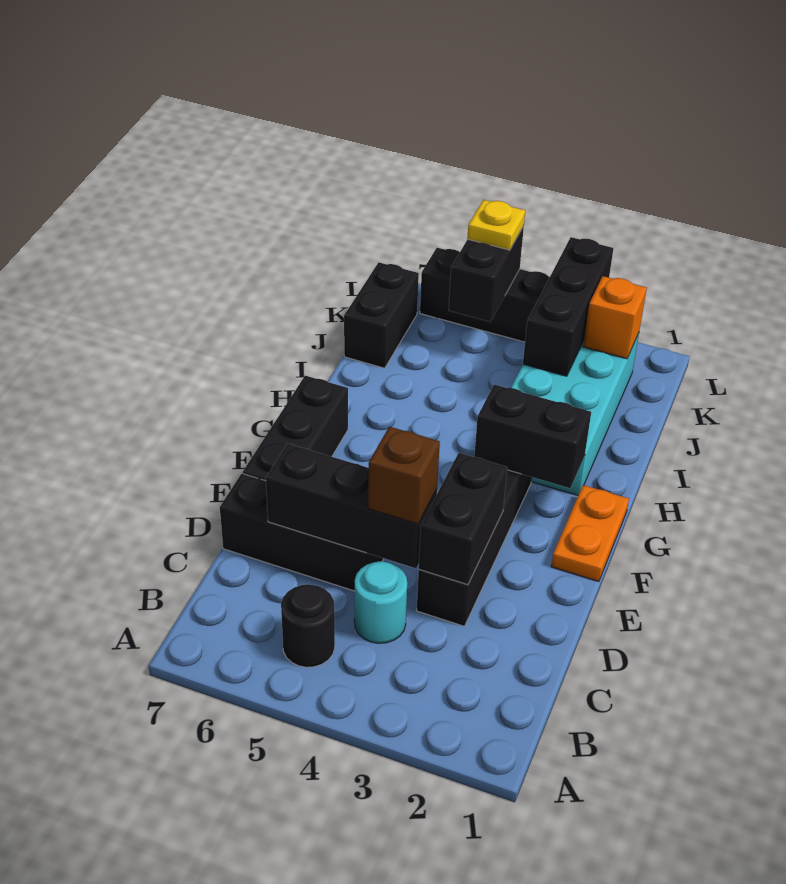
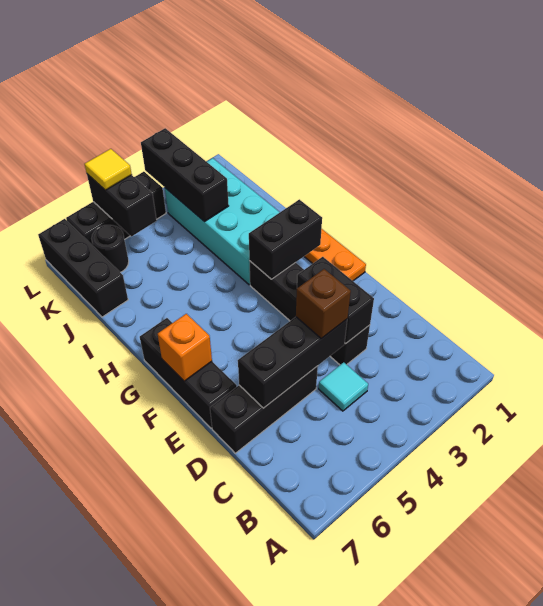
black 1x1 round brick [281,584,335,667] -> black 1x1 round brick moved to [91,225,129,272]
cyan 1x1 round brick [354,561,407,643] -> cyan 1x1 tile [319,362,368,411]
black 1x2 brick [344,262,419,368] -> black 1x3 brick [38,219,128,317]
orange 1x1 brick [583,276,647,359] -> orange 1x1 brick moved to [158,314,212,381]
yellow 1x1 plate [467,200,525,250] -> yellow 1x1 tile [85,149,132,190]

